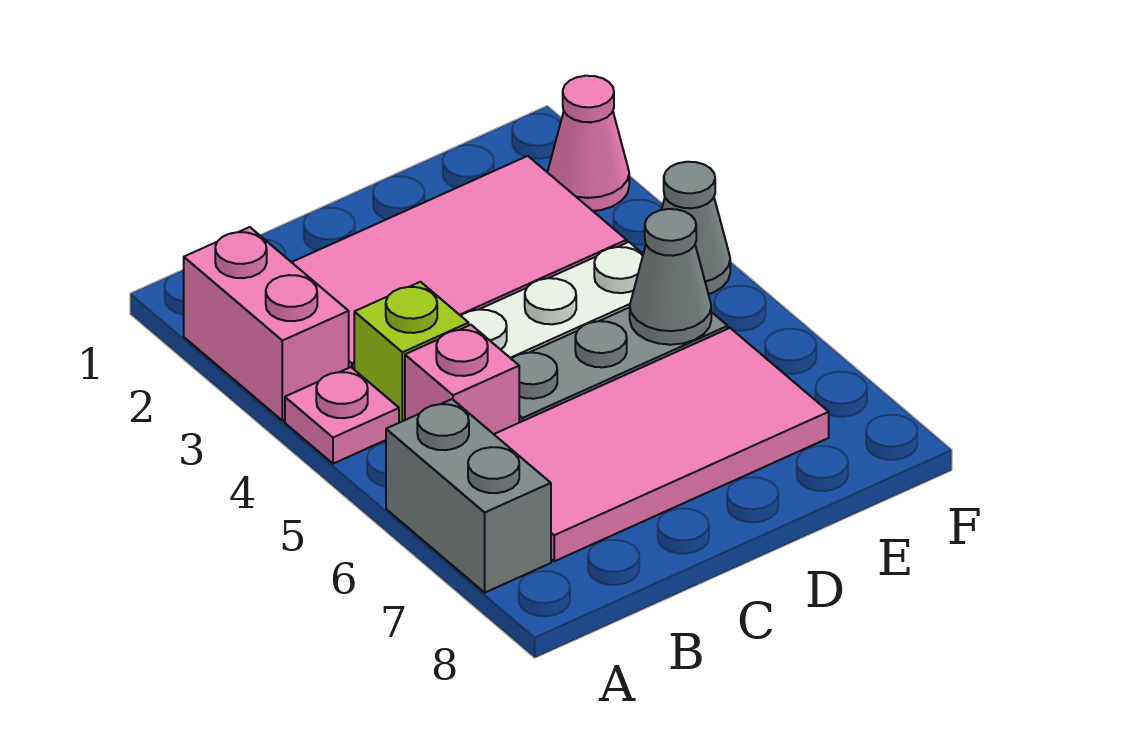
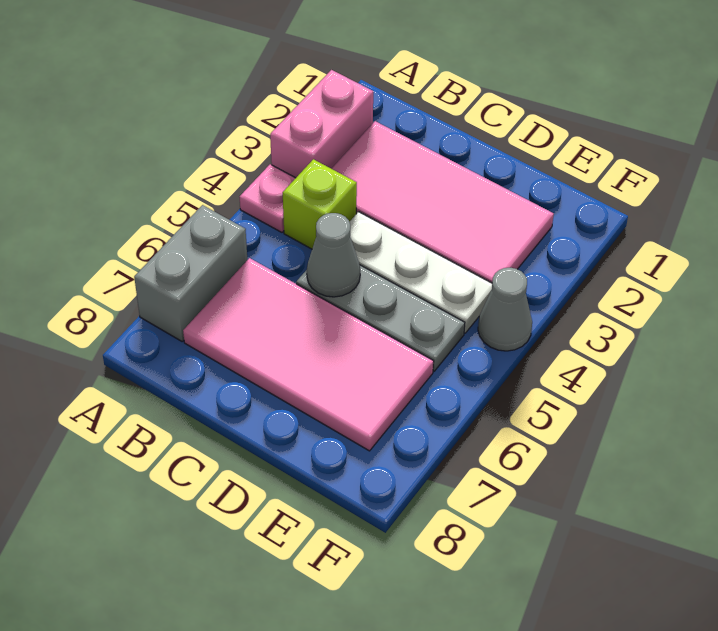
pink 1x1 brick [405,325,519,434] -> none
grey 1x1 cone [630,209,711,345] -> grey 1x1 cone moved to [307,213,360,297]
pink 1x1 cone [548,76,629,211] -> none

